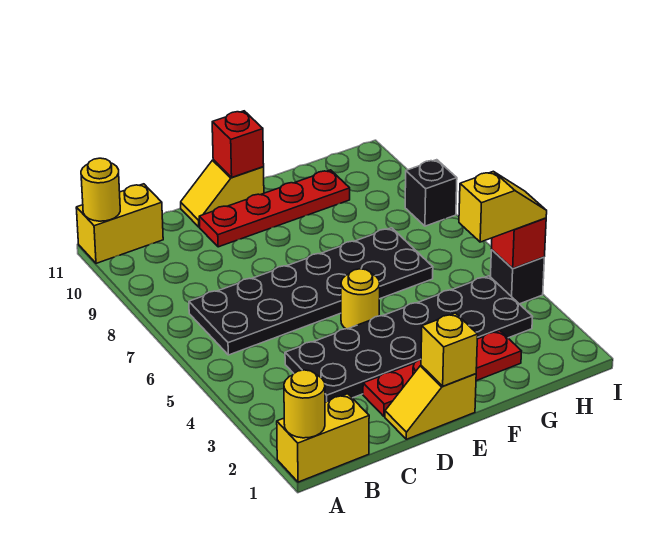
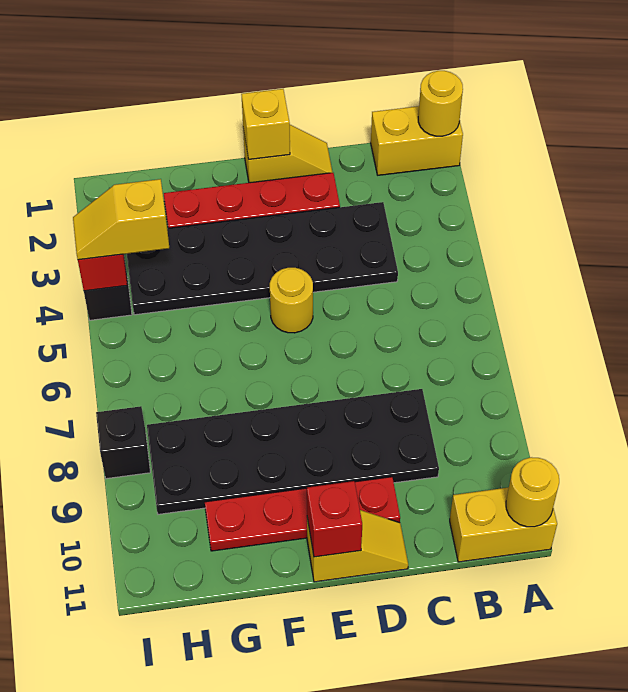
black 2x6 plate [189,228,433,355] -> black 2x6 plate moved to [147,389,439,514]

